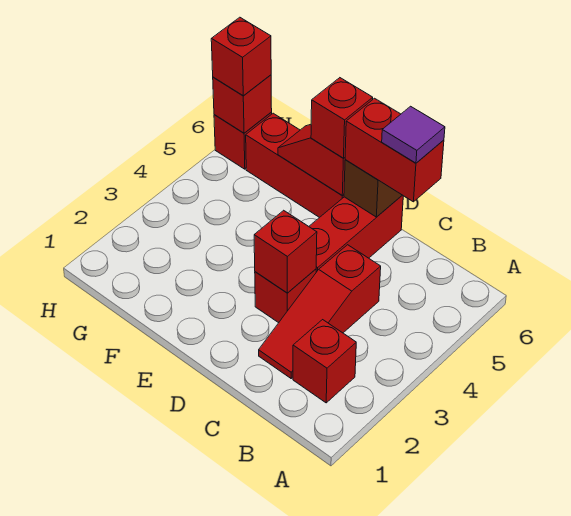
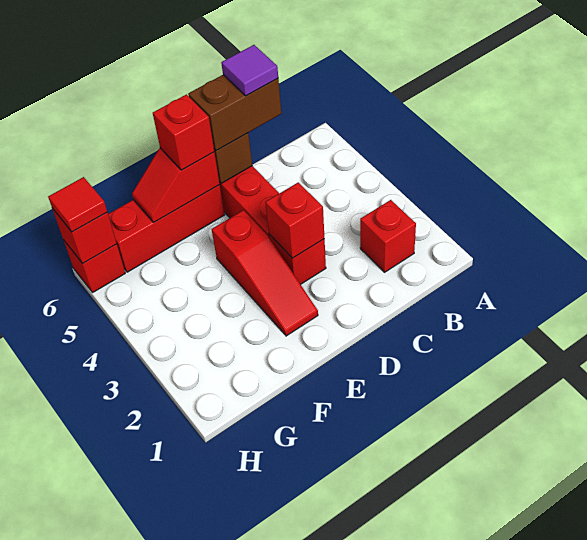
red 1x3 slope [259,245,381,378] -> red 1x3 slope moved to [212,210,318,336]
red 1x2 brick [345,98,444,202] -> brown 1x2 brick [188,75,281,150]
red 1x1 brick [211,17,271,96] -> red 1x1 tile [48,177,107,232]

